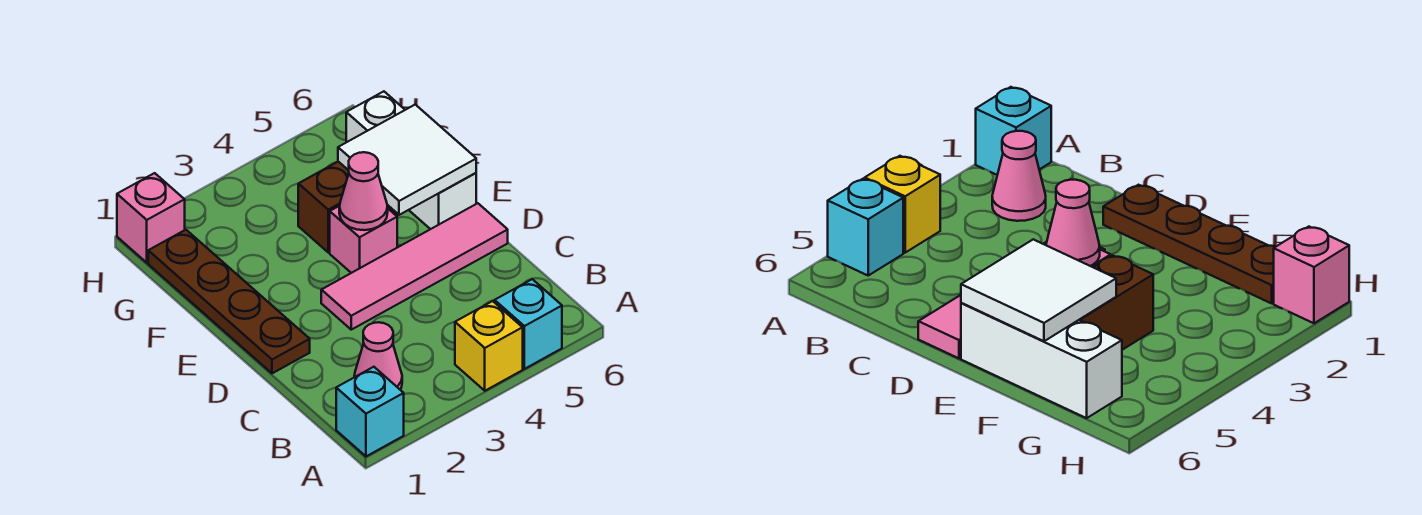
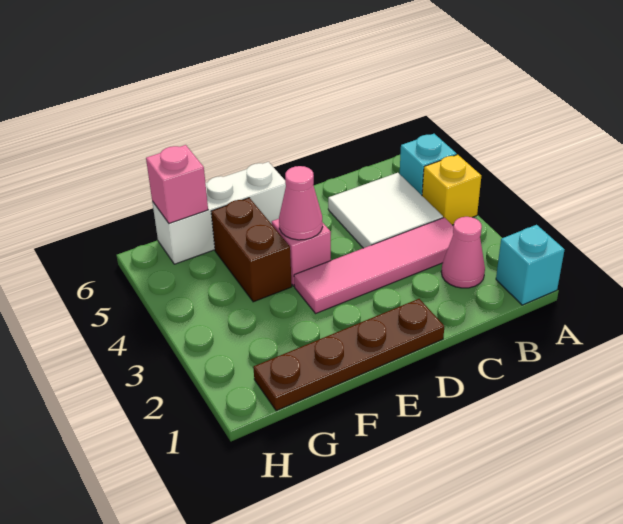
pink 1x4 tile [321,203,508,330] -> pink 1x4 tile turned to [294,217,454,314]
white 2x2 tile [338,105,476,215] -> white 2x2 tile moved to [328,173,443,248]
pink 1x1 brick [117,173,185,263] -> pink 1x1 brick moved to [146,145,208,223]

